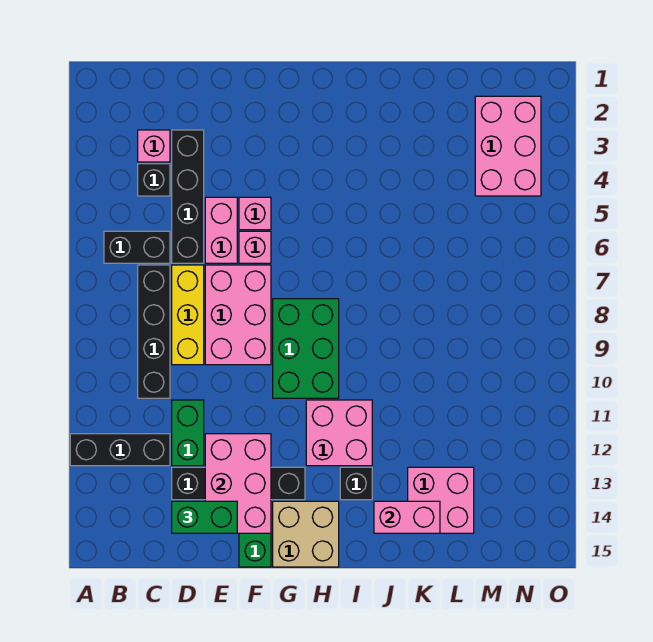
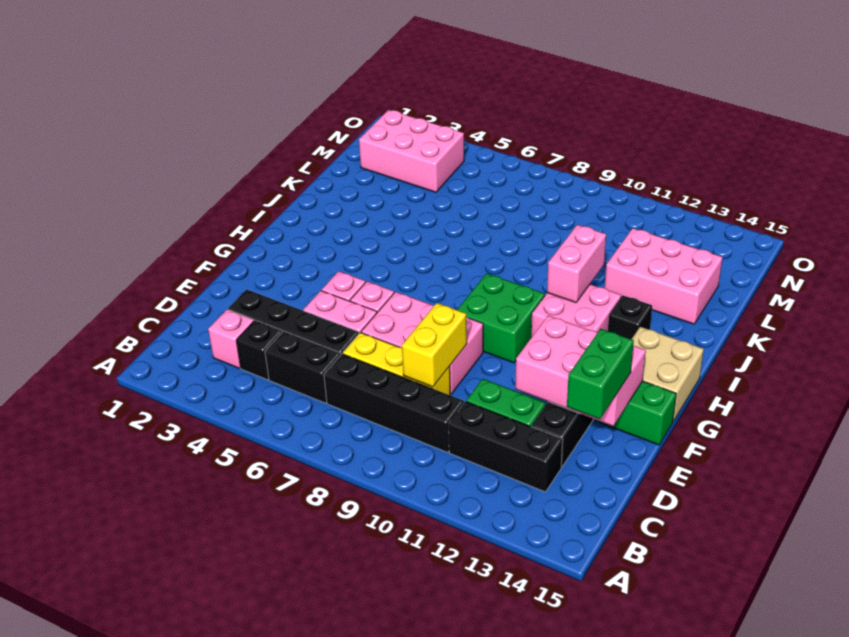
black 1x3 brick [70,434,170,466] -> black 1x3 brick turned to [449,401,563,492]
black 1x2 brick [104,231,170,263] -> black 1x2 brick turned to [265,331,341,403]
none -> yellow 1x2 brick [402,303,467,387]
green 2x3 brick [273,299,339,398] -> green 2x2 brick [457,273,545,363]
pink 1x2 brick [374,501,440,533] -> pink 1x2 brick moved to [547,225,606,303]
pink 2x2 brick [408,467,474,533] -> pink 2x3 brick [605,228,723,324]

